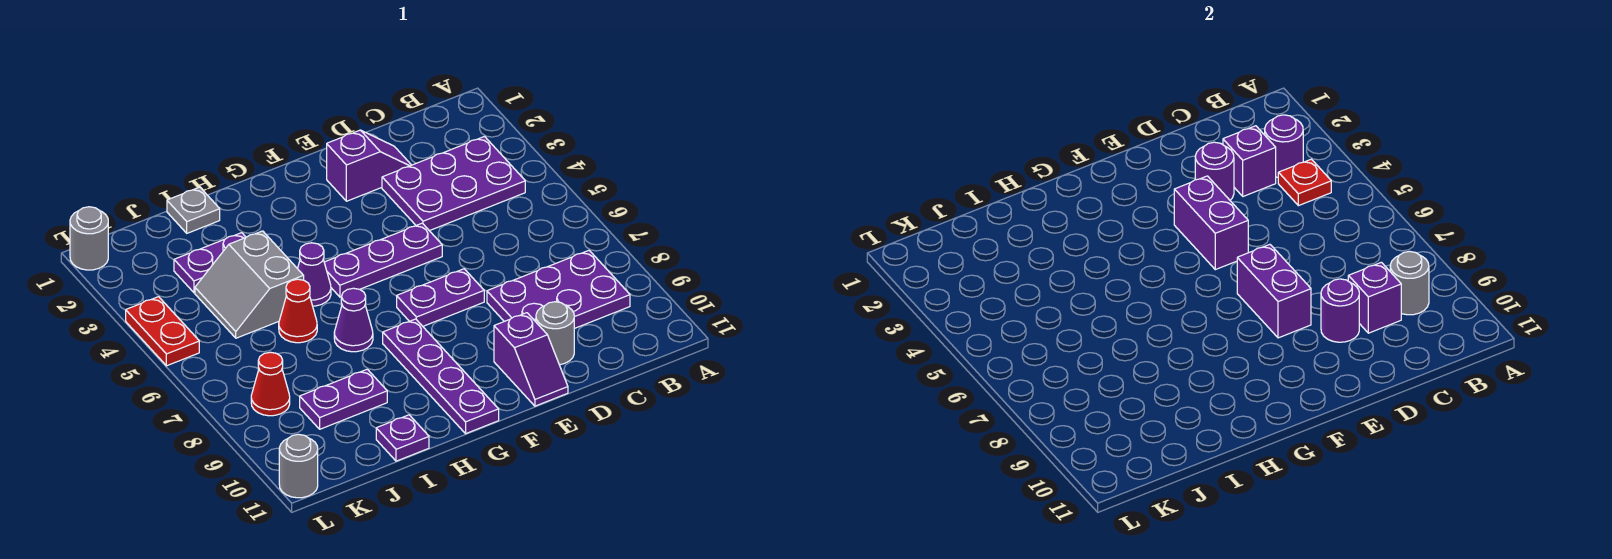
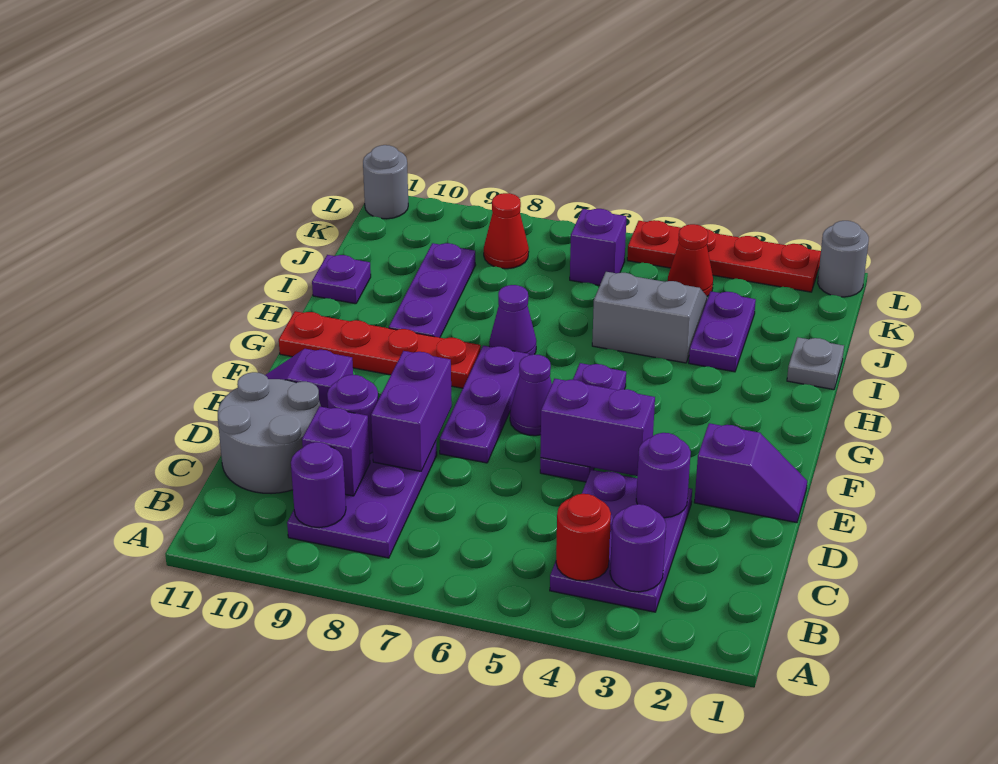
red 1x1 plate [1278,159,1331,206] -> red 1x1 round brick [556,494,611,581]
grey 1x1 round brick [1390,251,1429,315] -> purple 1x1 round brick [291,442,346,528]
purple 1x1 brick [1223,126,1276,196] -> purple 1x1 brick moved to [570,209,626,286]
purple 1x2 slope [327,130,411,201] -> purple 1x2 slope turned to [694,423,807,523]
grey 1x1 round brick [536,302,574,365] -> grey 2x2 round brick [218,372,321,494]
purple 1x2 plate [397,269,484,326] -> purple 1x3 plate [439,346,529,463]
purple 1x2 brick [1237,245,1311,338] -> purple 1x2 brick turned to [371,351,452,471]
purple 1x4 plate [383,319,499,434] -> red 1x4 plate [279,311,481,388]
purple 1x1 cone [298,243,331,306] -> purple 1x1 cone moved to [510,354,552,436]
red 1x1 cone [279,279,317,343] -> red 1x1 cone moved to [668,224,713,296]
purple 1x2 plate [300,369,387,429] -> purple 1x3 plate [389,243,475,338]
red 1x2 plate [126,297,199,366] -> red 1x4 plate [627,220,821,292]

